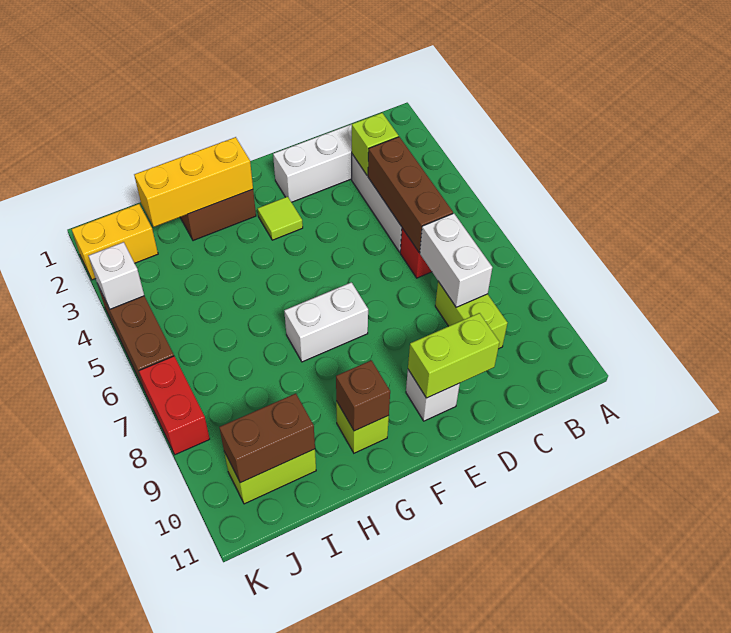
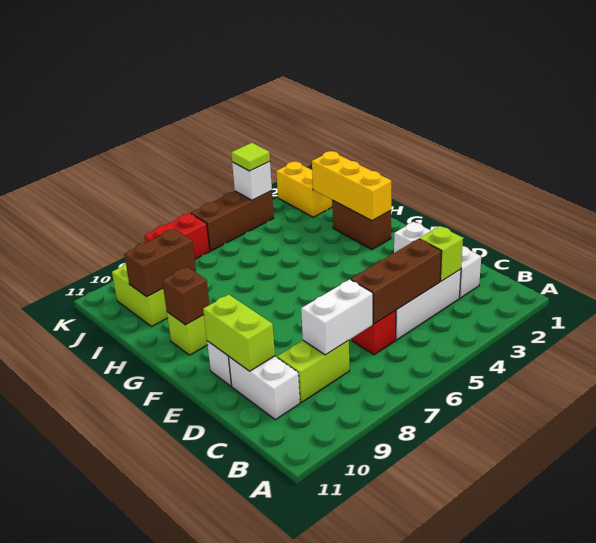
lime 1x1 tile [258,197,303,240] -> lime 1x1 tile moved to [231,143,270,171]
white 1x2 brick [284,282,368,362] -> white 1x2 brick moved to [229,356,300,420]
brown 1x2 brick [219,393,315,483] -> brown 1x2 brick turned to [124,229,196,297]

